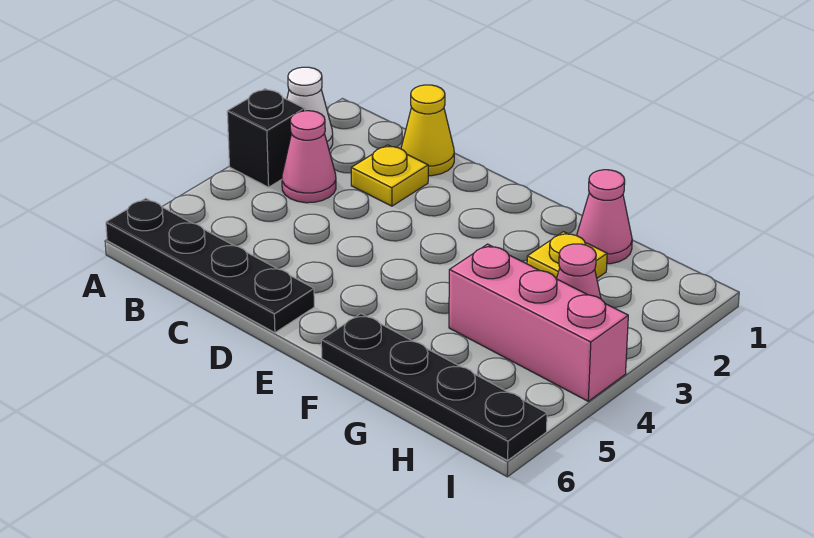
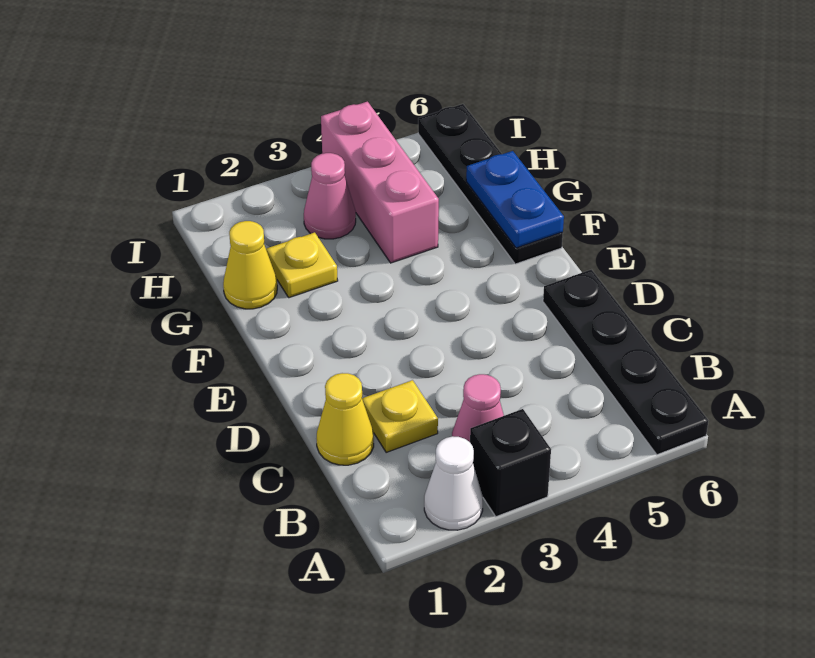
none -> blue 1x2 plate [466,151,564,248]
pink 1x1 cone [577,170,632,264] -> yellow 1x1 cone [223,221,277,309]

